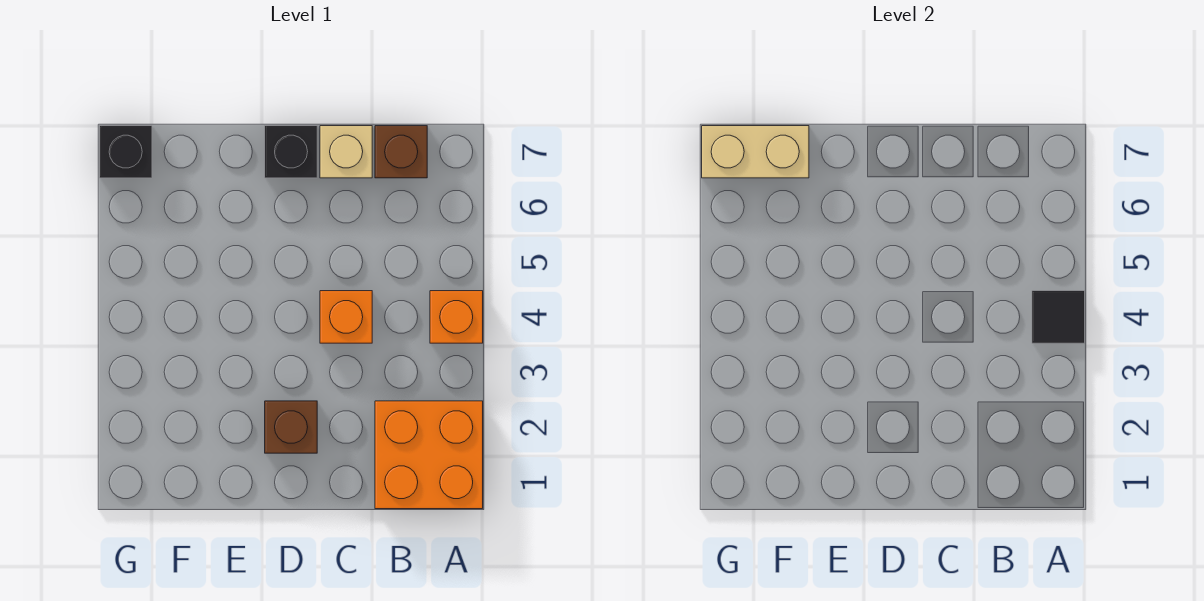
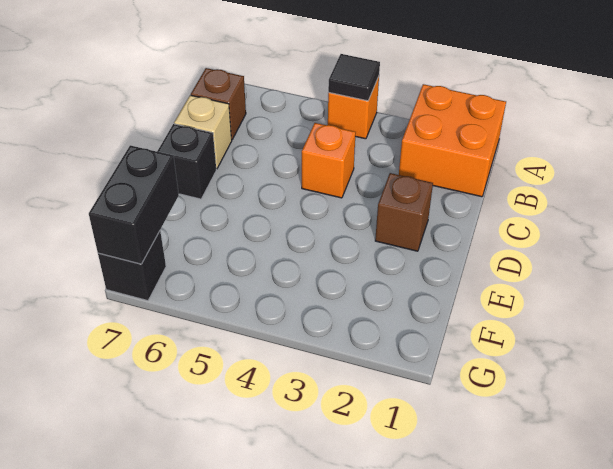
tan 1x2 brick [702,126,809,178] -> black 1x2 brick [89,145,179,264]

